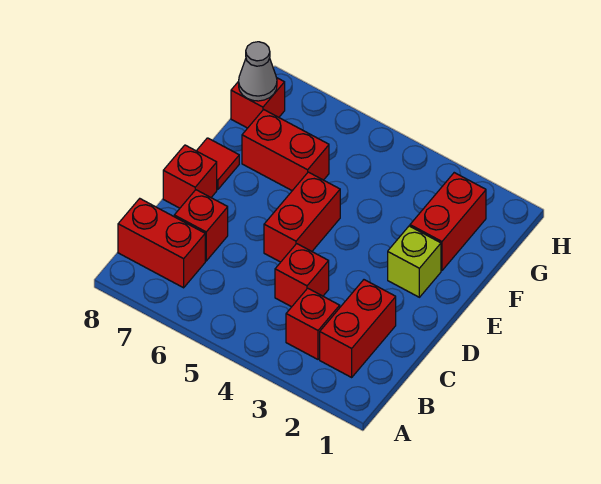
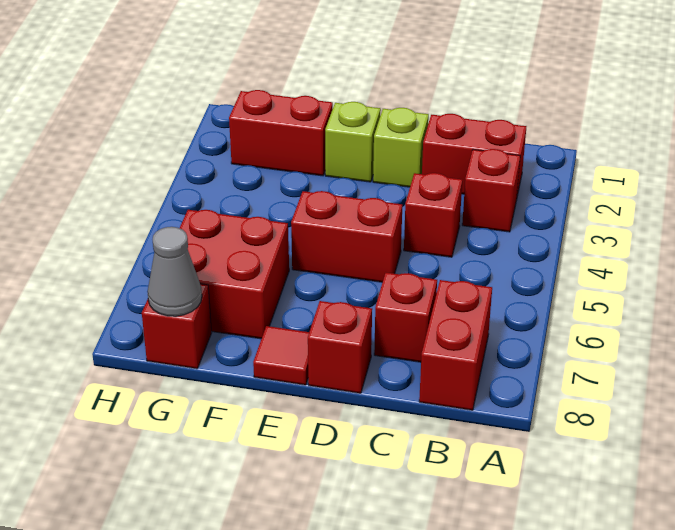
none -> lime 1x1 brick [373,108,429,187]
red 1x2 brick [242,110,329,191] -> red 2x2 brick [180,210,289,339]

